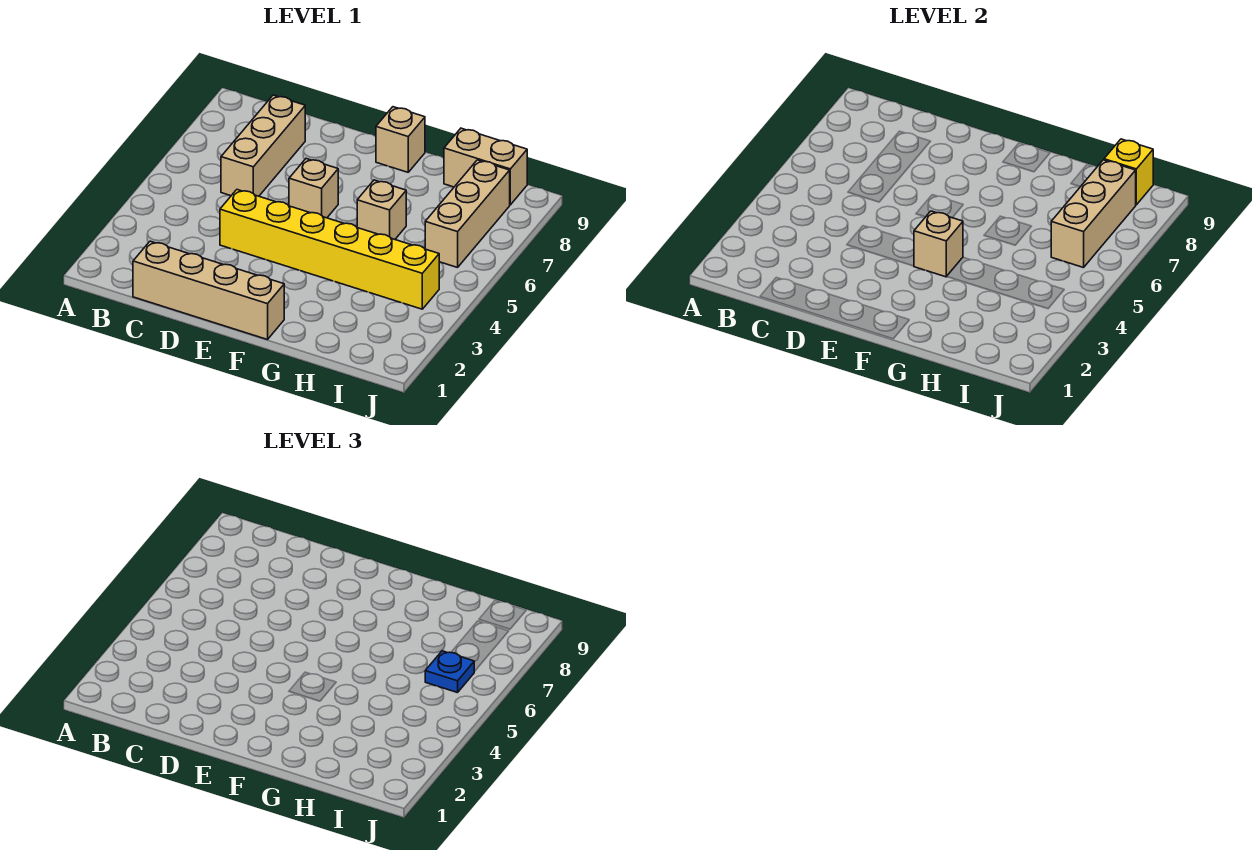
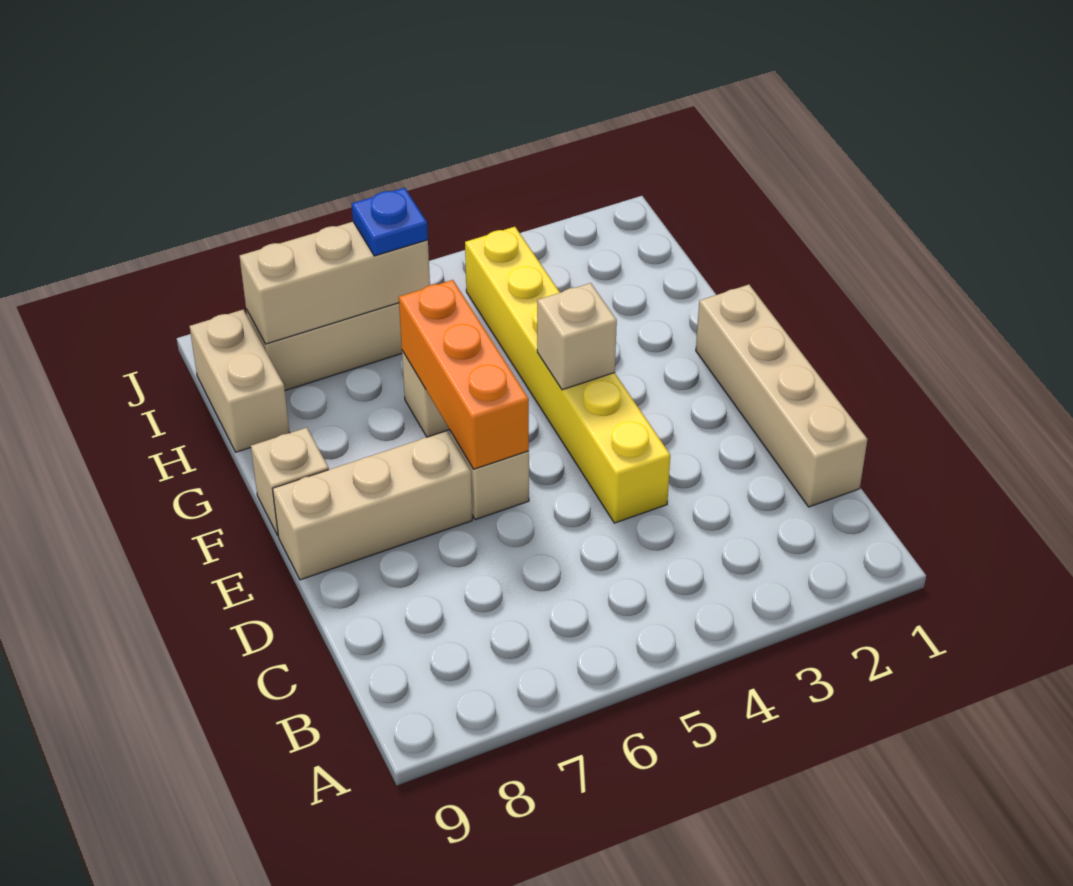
tan 1x3 brick [221,95,305,196] -> tan 1x3 brick moved to [273,431,472,580]
none -> orange 1x3 brick [399,280,529,469]
yellow 1x1 brick [1104,139,1153,205] -> none

